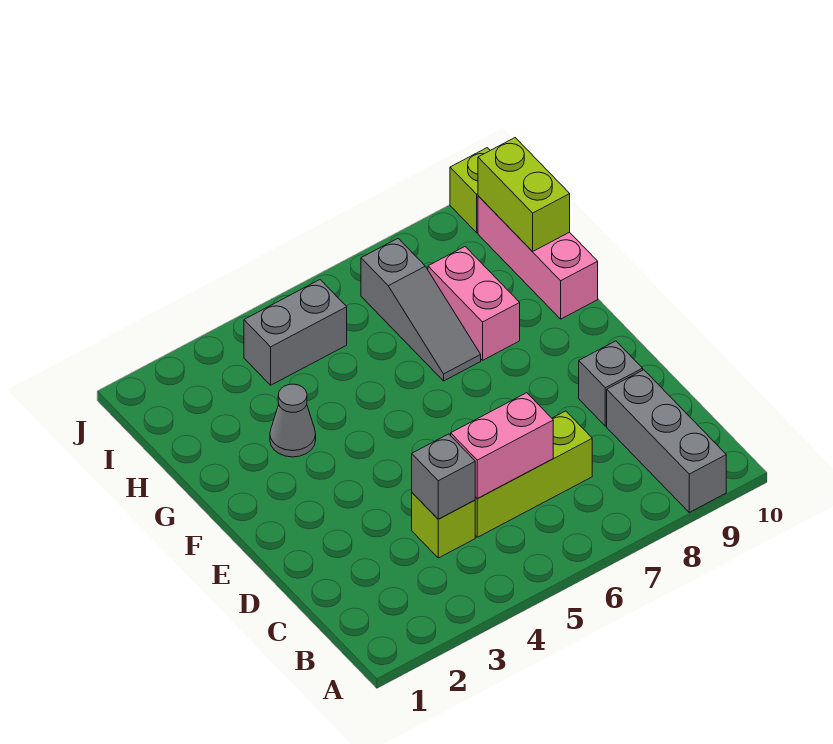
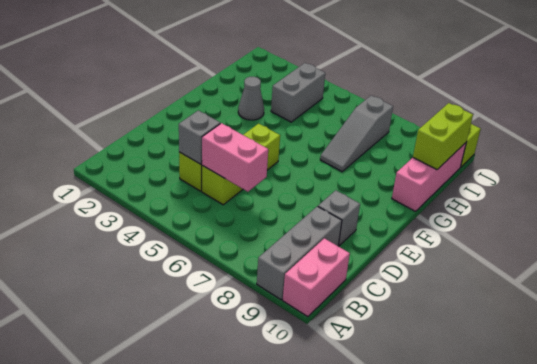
lime 1x3 brick [475,411,592,537] -> lime 1x3 brick turned to [202,124,280,205]
pink 1x2 brick [428,247,520,360] -> pink 1x2 brick moved to [283,238,350,317]
grey 1x2 brick [244,280,347,385] -> grey 1x2 brick turned to [271,63,325,122]

